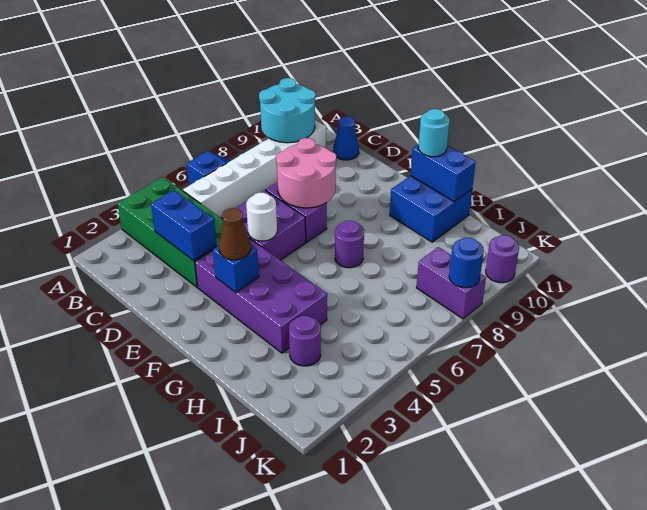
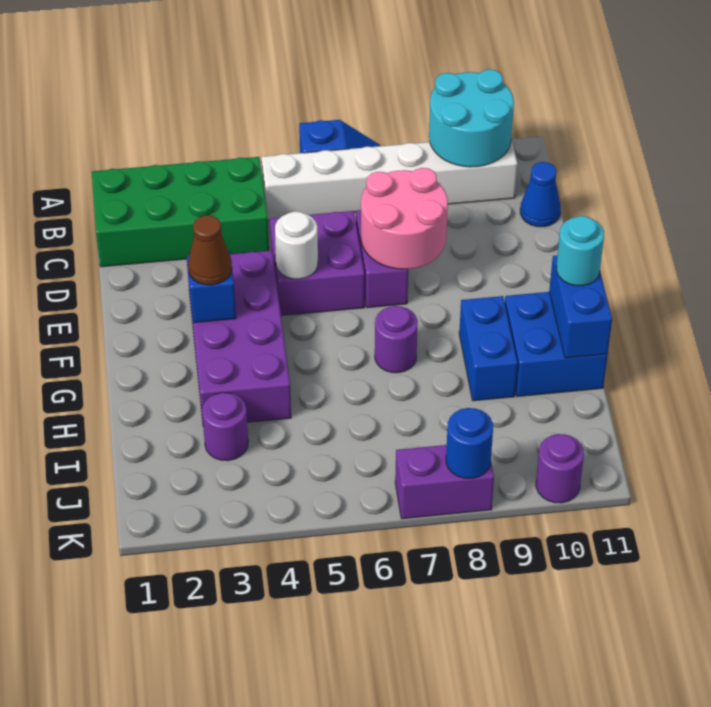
green 2x4 brick [118,177,223,287] -> green 2x4 brick turned to [92,157,269,267]
blue 1x2 brick [151,190,217,261] -> blue 1x2 brick moved to [459,296,517,401]
purple 1x2 brick [416,247,486,319] -> purple 1x2 brick turned to [395,445,494,519]

